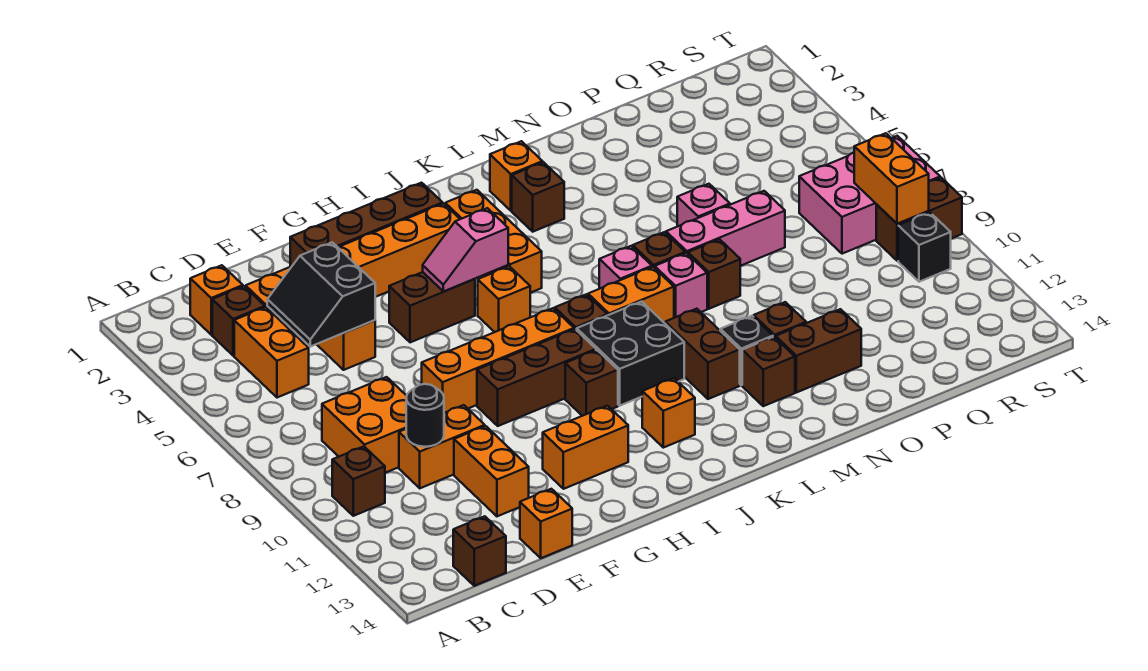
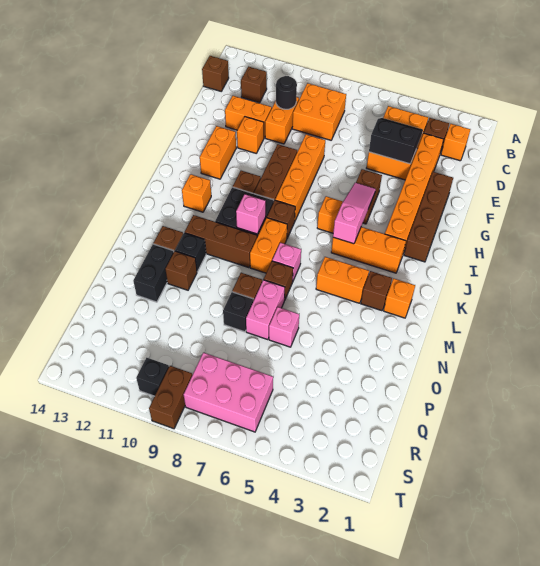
brown 1x1 brick [332,447,385,516] -> brown 1x1 brick moved to [241,67,267,103]
orange 1x1 brick [520,489,572,558] -> orange 1x1 brick moved to [237,117,264,153]
pink 1x2 slope [423,208,508,291] -> pink 1x3 slope [333,183,376,244]
brown 1x2 brick [665,309,740,399] -> brown 1x3 brick [185,215,257,268]
pink 1x1 brick [655,253,707,318] -> pink 1x1 brick moved to [236,194,266,234]
pink 1x3 brick [666,191,785,266] -> pink 1x2 brick [246,280,285,340]
brown 1x2 brick [776,309,861,393] -> black 1x2 brick [133,244,174,302]
none -> black 1x1 brick [223,292,253,332]
pink 2x3 brick [799,136,940,254] -> pink 2x3 brick turned to [184,352,273,432]
orange 1x2 brick [854,133,929,224] -> orange 1x2 brick moved to [316,257,369,303]

